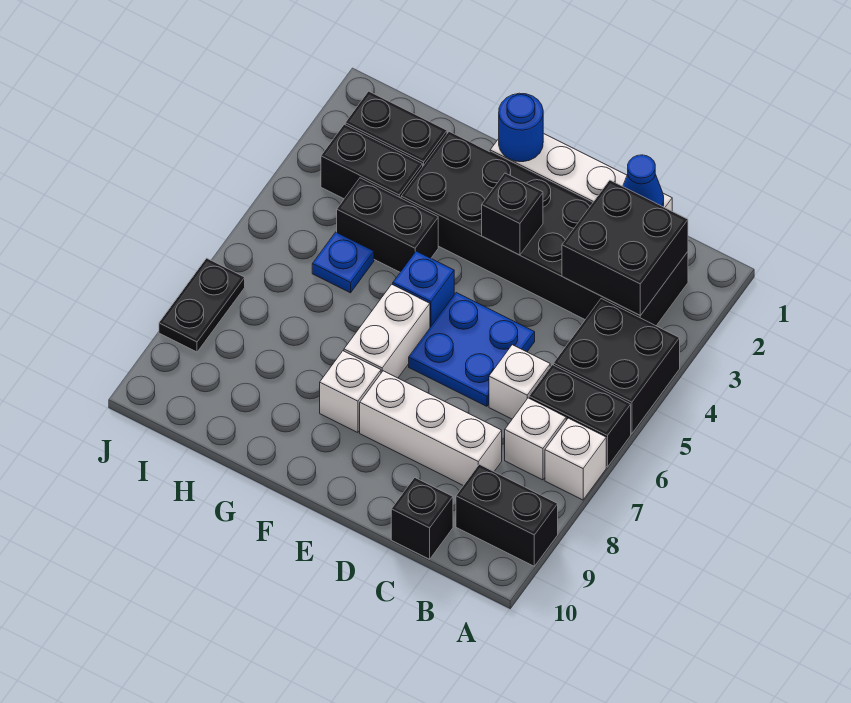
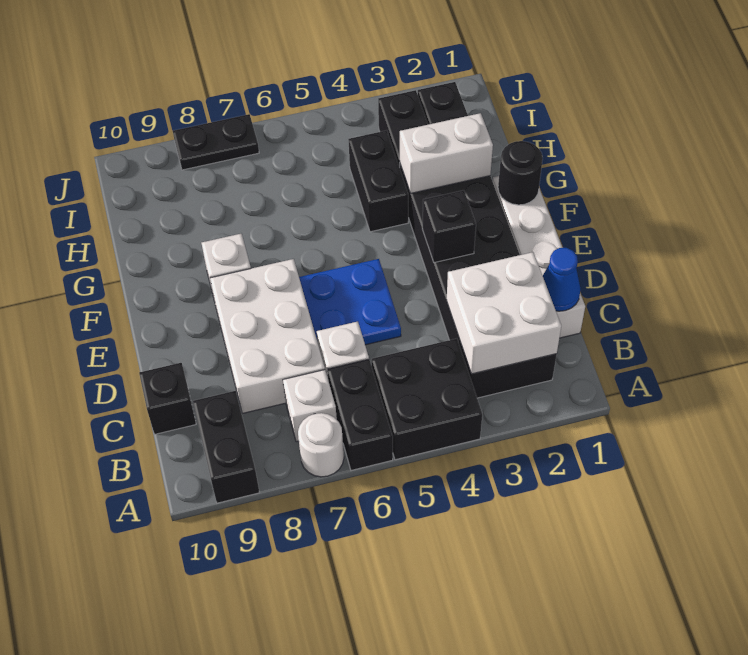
white 1x1 brick [545,418,606,500] -> white 1x1 round brick [298,413,344,477]
black 2x2 brick [562,180,688,315] -> white 2x2 brick [447,252,561,374]
white 1x3 brick [360,371,502,486] -> white 2x3 brick [210,259,325,413]
blue 1x1 round brick [499,93,543,162] -> black 1x1 round brick [498,141,543,205]
blue 1x1 brick [393,251,454,327] -> none
white 1x2 brick [344,284,430,378] -> white 1x2 brick moved to [400,113,493,193]
blue 1x1 plate [312,232,374,293] -> none

